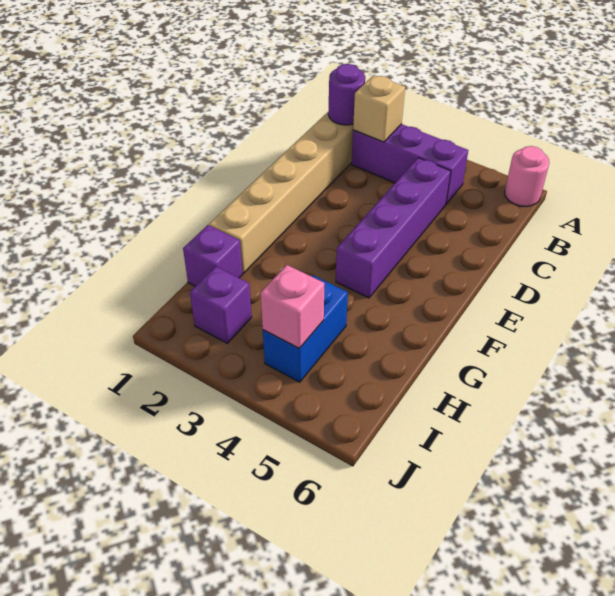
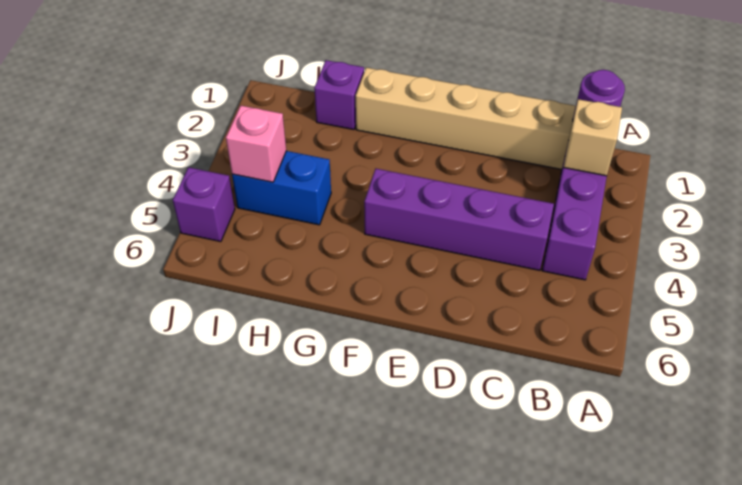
pink 1x1 round brick [505,146,549,206] -> none
purple 1x1 brick [190,267,252,343] -> purple 1x1 brick moved to [173,167,235,242]

